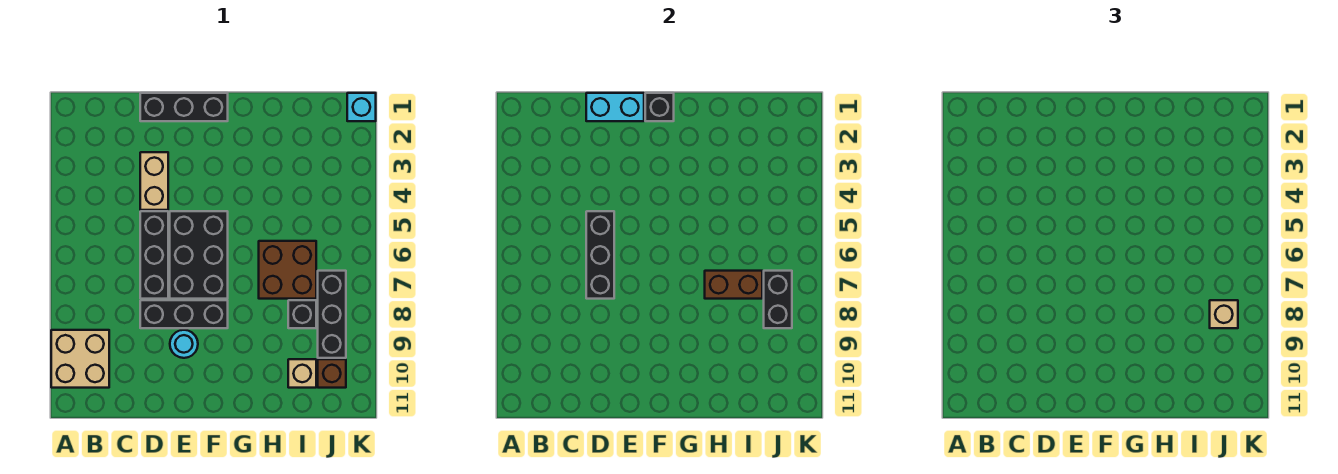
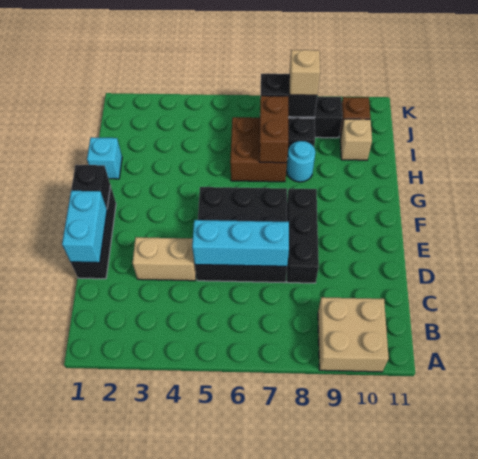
black 1x3 brick [586,211,614,299] -> cyan 1x3 brick [192,220,289,266]
cyan 1x1 round brick [170,330,198,358] -> cyan 1x1 round brick moved to [287,141,315,182]
cyan 1x1 brick [347,93,376,121] -> cyan 1x1 brick moved to [87,137,122,179]

